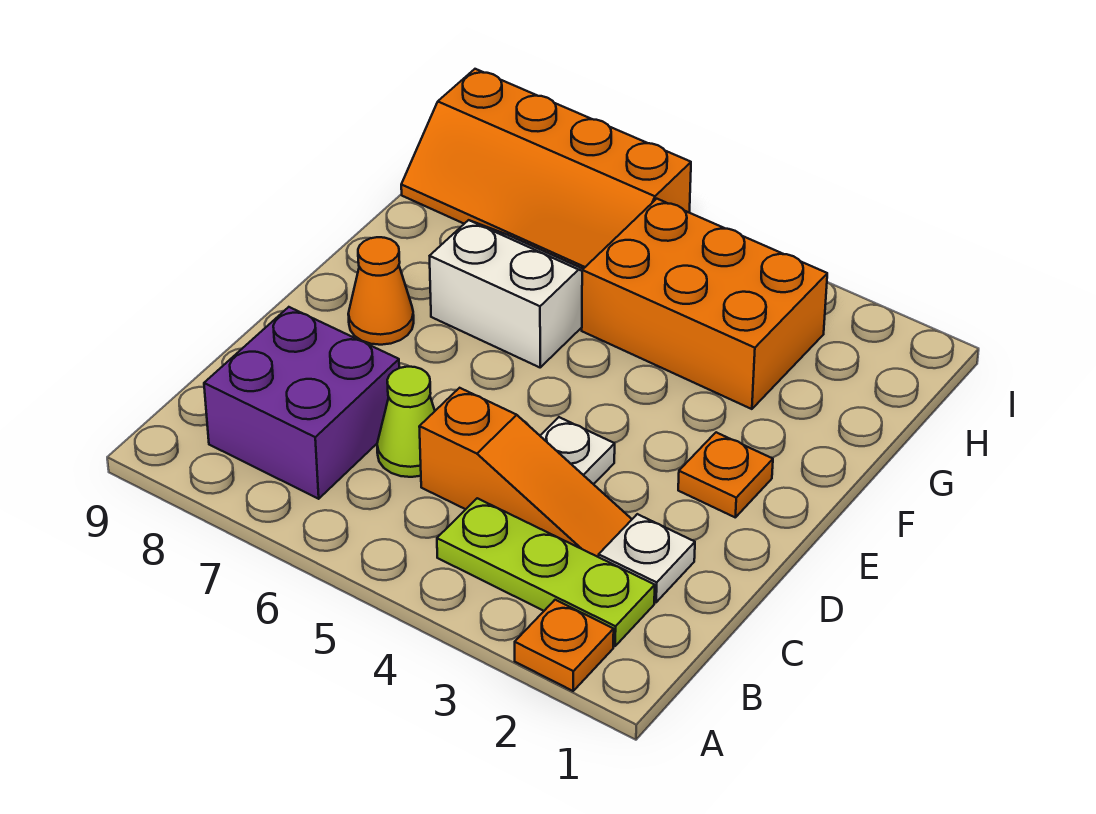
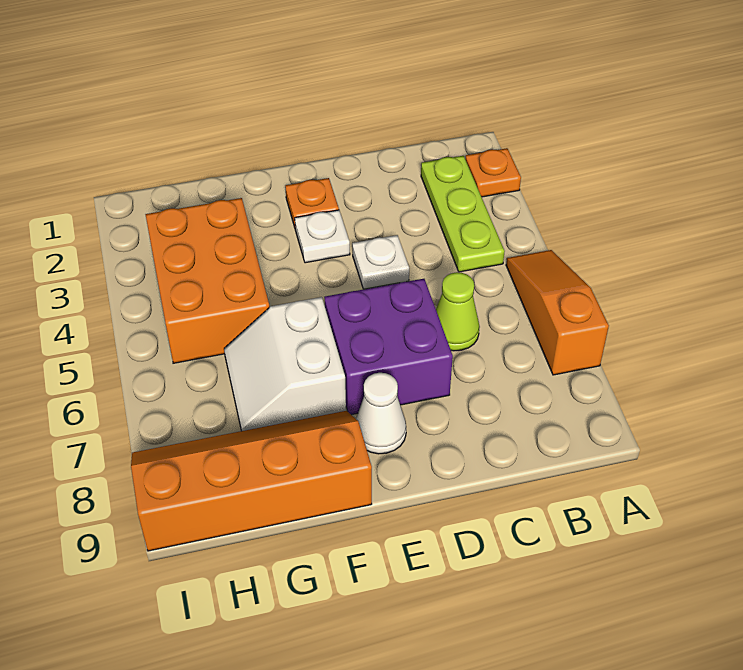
purple 2x2 brick [204,307,399,499] -> purple 2x2 brick moved to [324,279,453,415]
white 1x1 plate [599,514,695,602] -> white 1x1 plate moved to [295,210,350,263]
orange 1x3 slope [419,388,632,557] -> orange 1x3 slope moved to [506,250,609,375]
orange 1x1 cone [348,237,414,345] -> white 1x1 cone [356,373,406,454]
orange 2x4 slope [401,69,691,269] -> orange 2x4 slope turned to [131,411,372,551]

